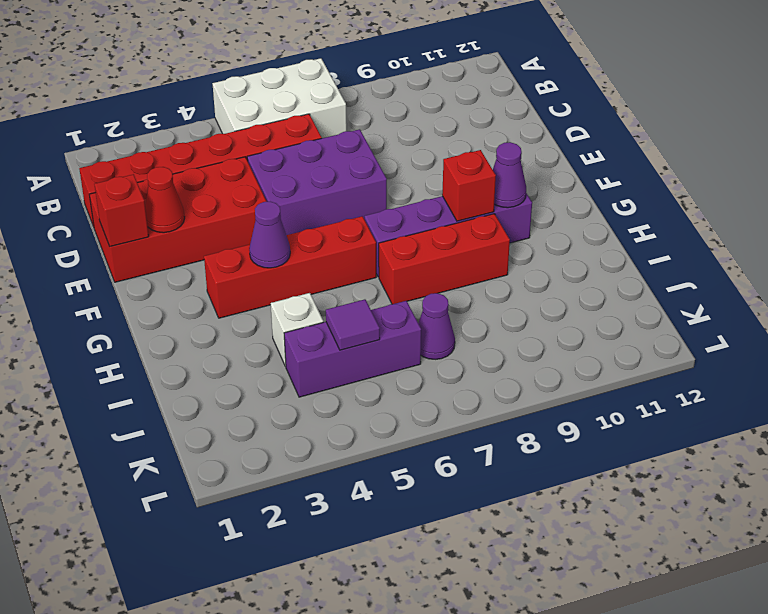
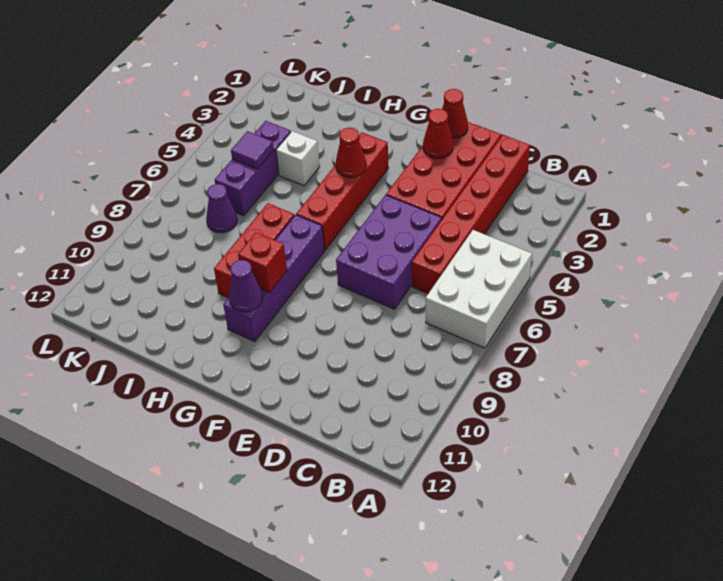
red 1x1 brick [94,174,149,247] -> red 1x1 cone [442,89,468,138]
purple 1x1 cone [249,202,290,268] -> red 1x1 cone [336,128,366,178]

